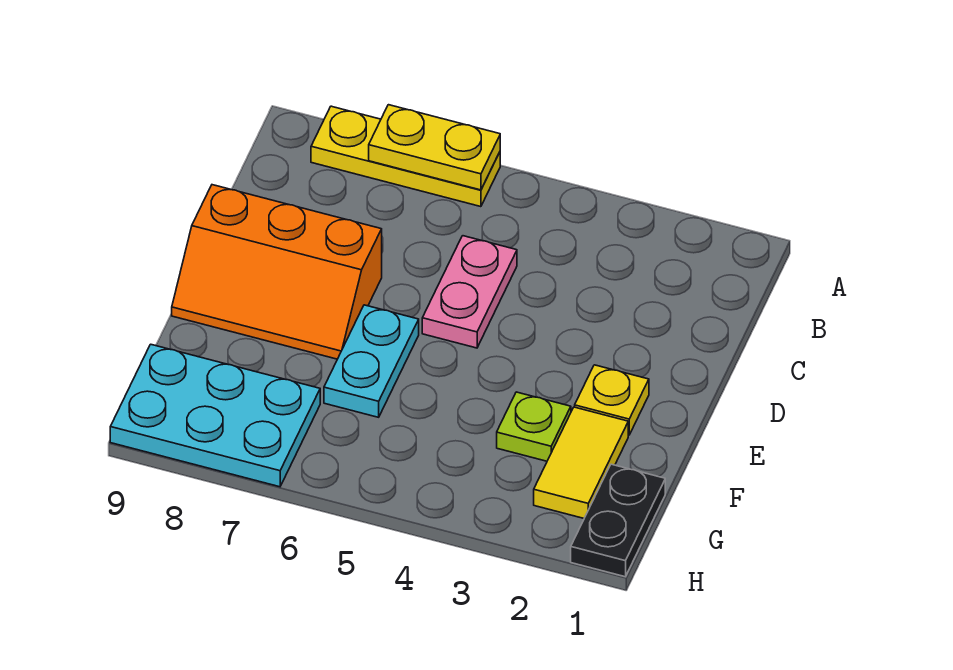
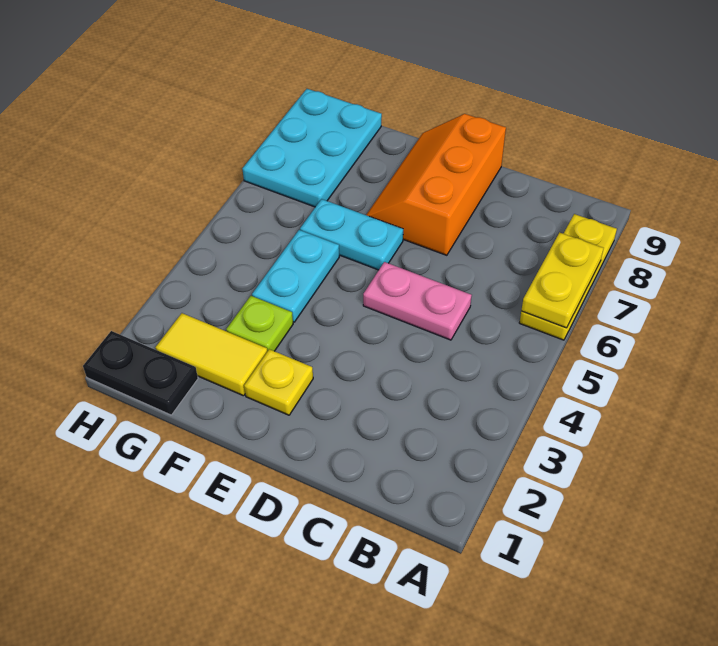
none -> cyan 1x2 plate [252,230,339,322]

